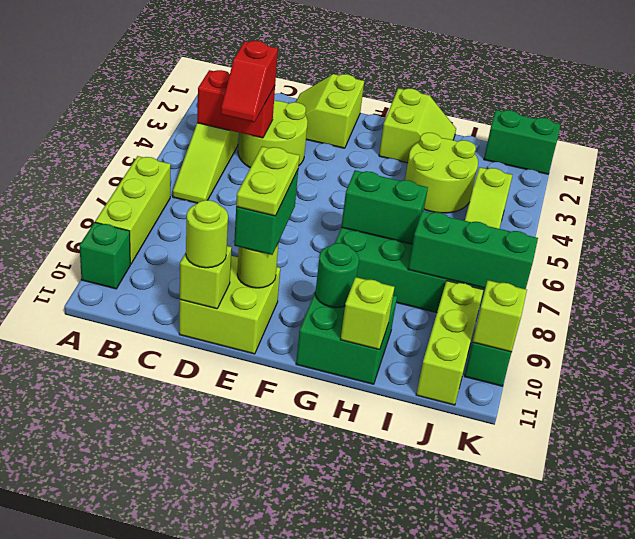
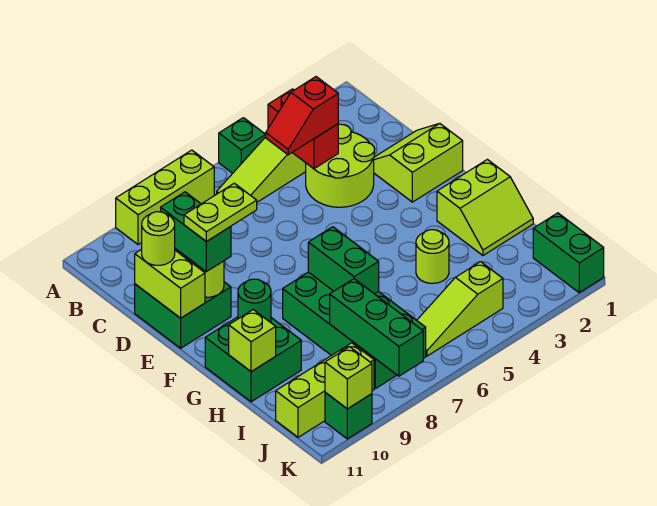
green 1x1 brick [79,222,130,289] -> green 1x1 brick moved to [219,118,266,173]
lime 2x2 brick [179,256,280,354] -> green 2x2 brick [135,254,231,348]
lime 1x1 brick [180,246,232,309] -> lime 1x2 brick [135,249,205,318]
green 1x2 brick [234,170,298,255] -> green 1x2 brick turned to [161,192,231,272]
lime 2x2 round brick [405,133,478,213] -> lime 1x1 round brick [416,230,449,283]

